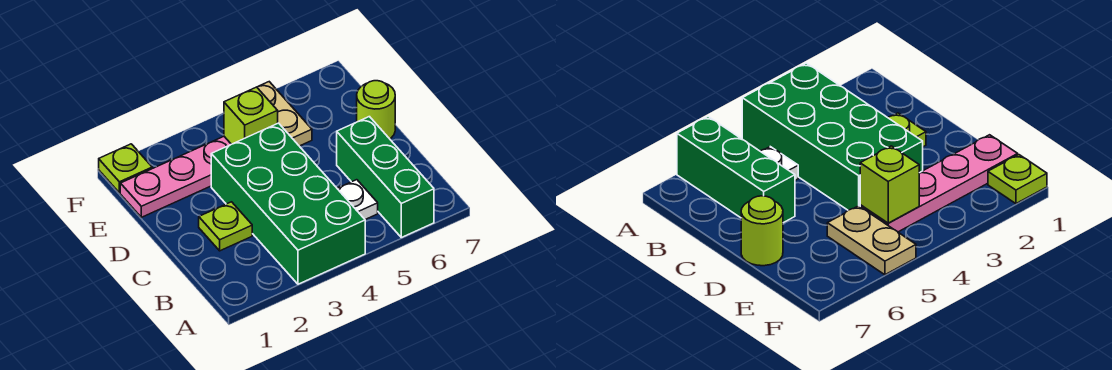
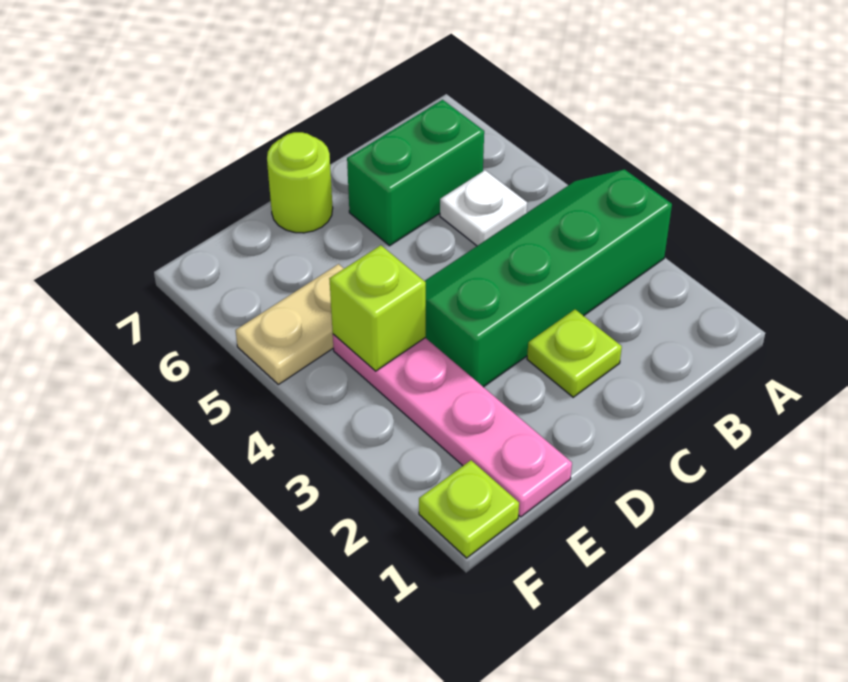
green 2x4 brick [211,123,365,284] -> green 2x4 slope [425,169,672,387]
green 1x3 brick [337,117,434,237] -> green 1x2 brick [347,100,484,246]

